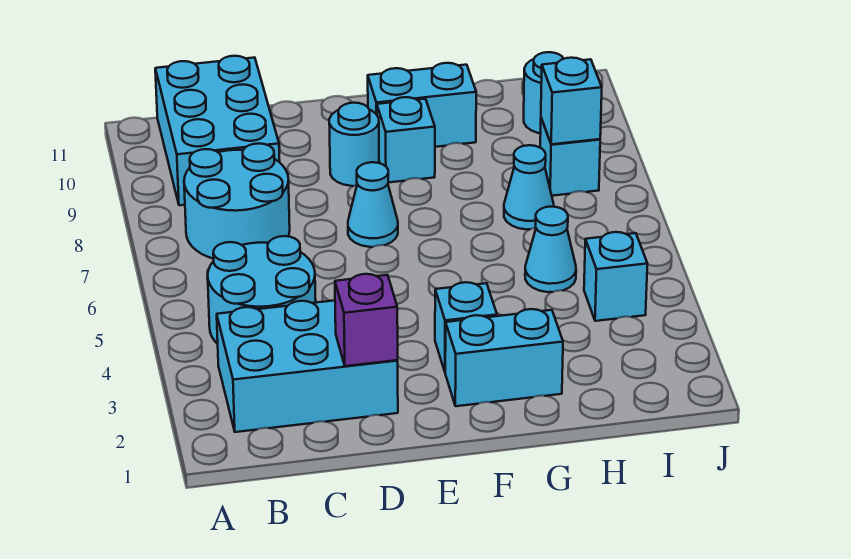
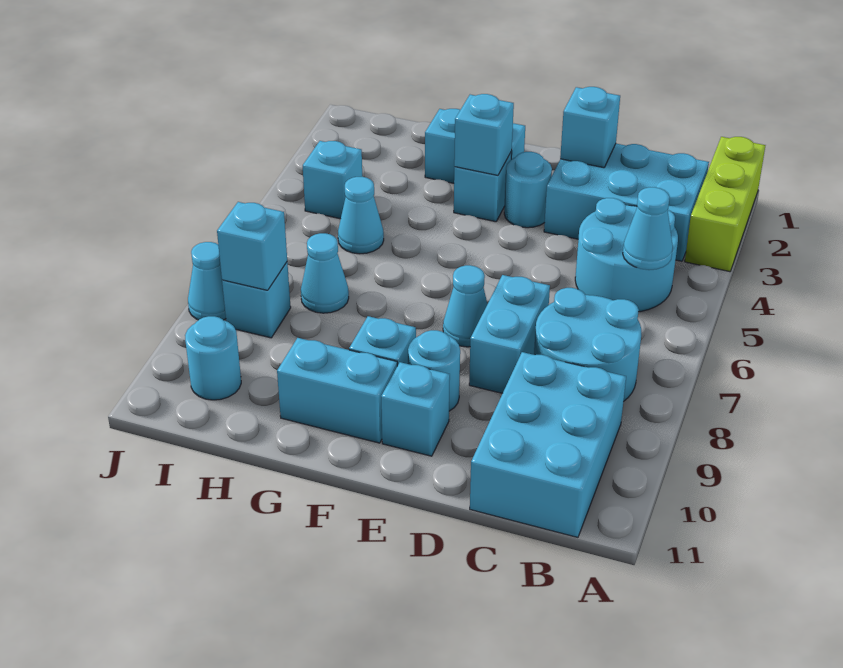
none -> lime 1x3 brick [685,137,765,272]
none -> cyan 1x1 cone [623,187,673,270]
purple 1x1 brick [335,274,398,366] -> cyan 1x1 brick [560,87,620,168]
none -> cyan 1x2 brick [469,275,550,393]
none -> cyan 1x1 round brick [504,152,552,228]
none -> cyan 1x1 brick [381,362,450,456]
none -> cyan 1x1 brick [454,94,514,175]
none -> cyan 1x1 cone [188,242,226,320]

